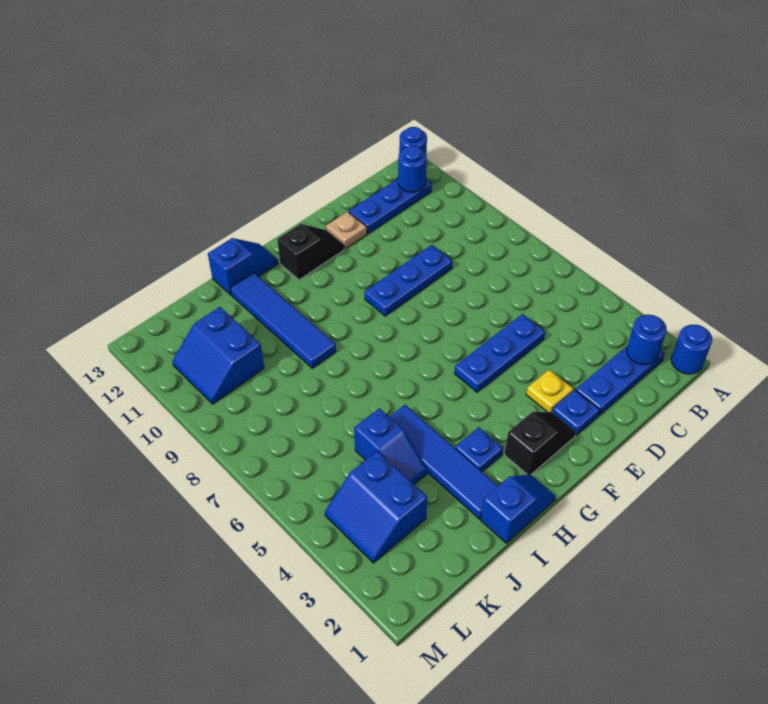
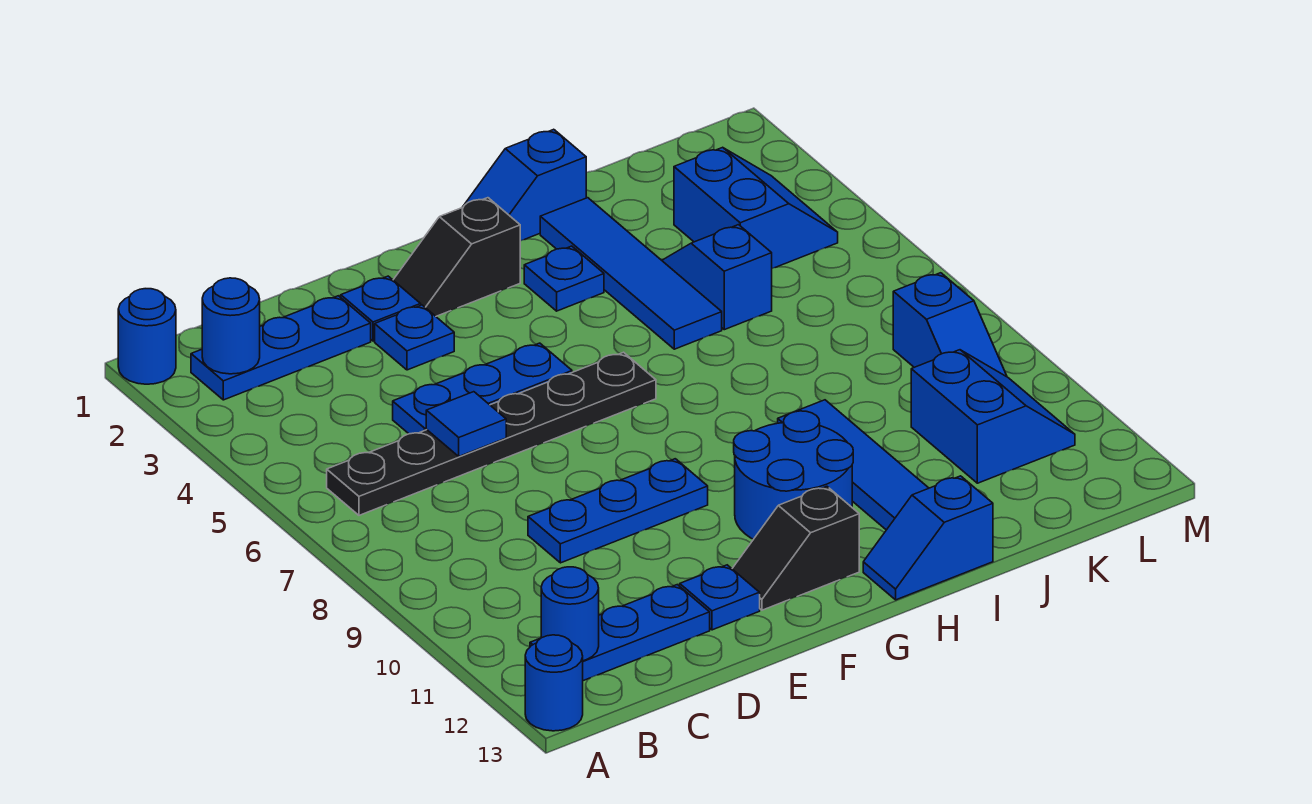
none -> black 1x6 plate [327,352,656,515]
none -> blue 1x1 tile [426,392,506,456]
yellow 1x1 plate [526,370,573,412] -> blue 1x1 plate [375,305,454,370]
tan 1x1 plate [326,212,367,249] -> blue 1x1 plate [680,565,760,630]
none -> blue 2x2 round brick [734,411,853,539]
none -> blue 1x2 slope [893,273,1007,377]

